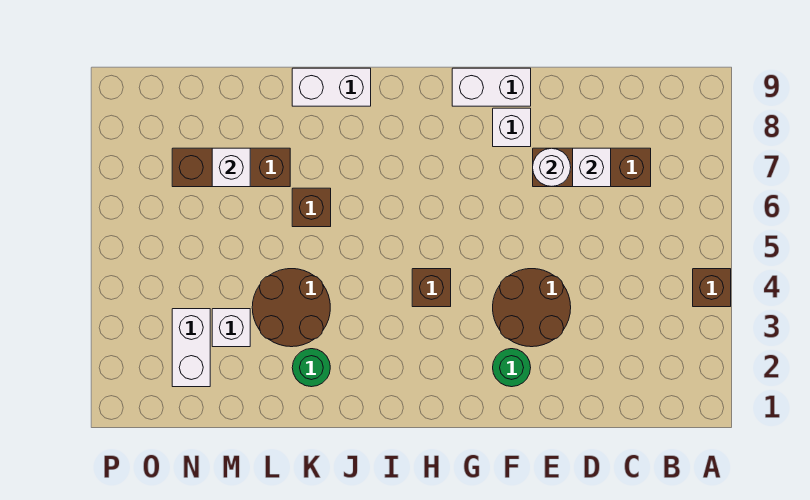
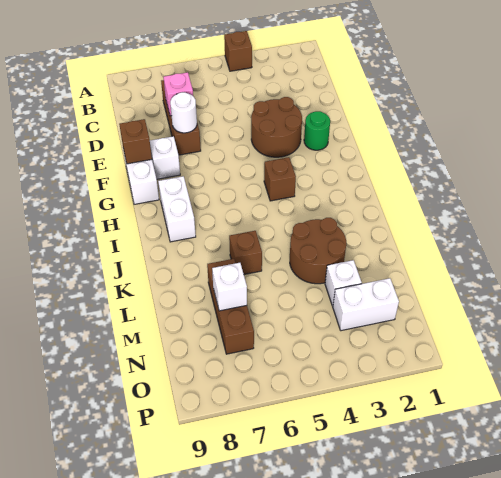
white 1x1 brick [573,148,611,187] -> pink 1x1 brick [163,72,193,116]
none -> brown 1x1 brick [119,119,152,164]
white 1x2 brick [292,68,371,106] -> white 1x2 brick moved to [158,176,196,242]
green 1x1 round brick [292,349,330,387] -> none

